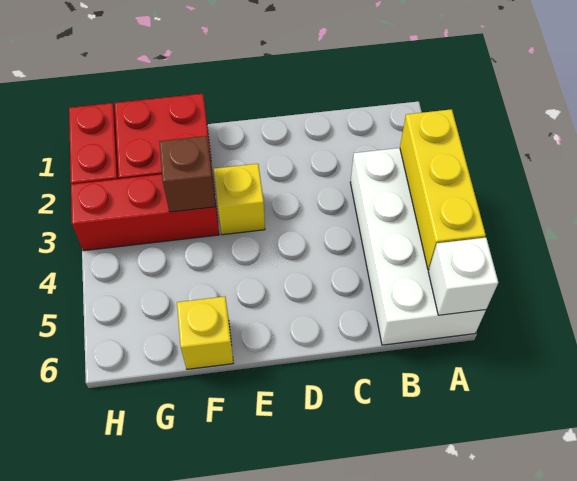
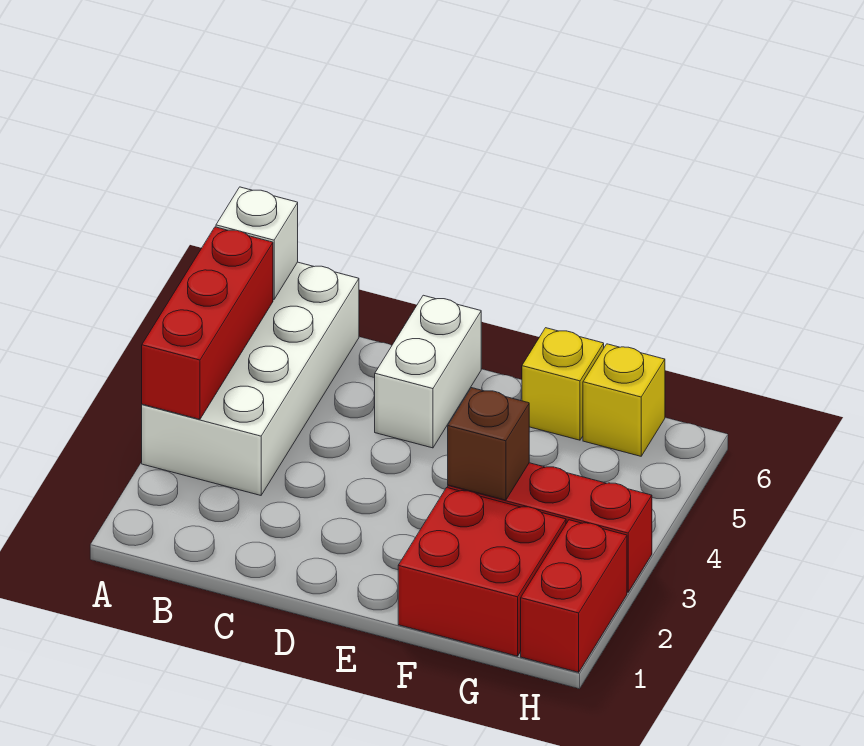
yellow 1x3 brick [400,109,486,270] -> red 1x3 brick [142,227,273,419]
none -> white 1x2 brick [375,295,481,448]
yellow 1x1 brick [214,164,265,235] -> yellow 1x1 brick moved to [583,344,665,456]

